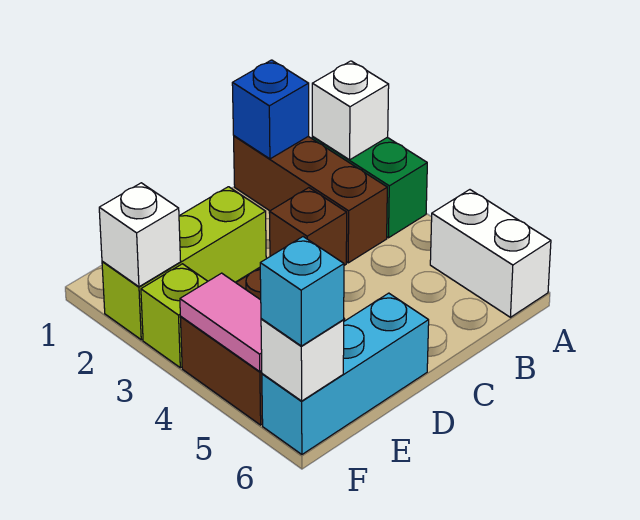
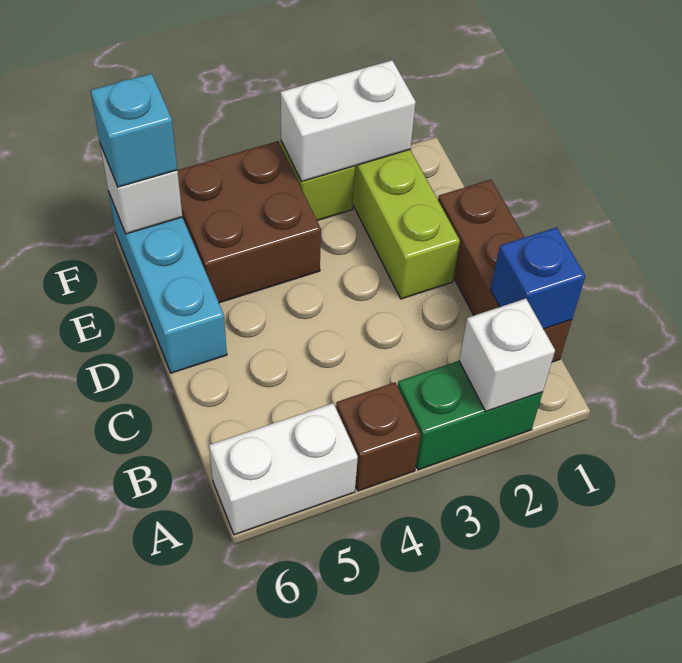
brown 1x3 brick [234,136,387,263] -> brown 1x3 brick turned to [438,180,572,362]
brown 1x1 brick [269,188,347,265] -> brown 1x1 brick moved to [336,382,421,491]
white 1x1 brick [99,183,181,287] -> white 1x2 brick [280,60,416,182]
pink 1x2 tile [180,273,262,372] -> none

